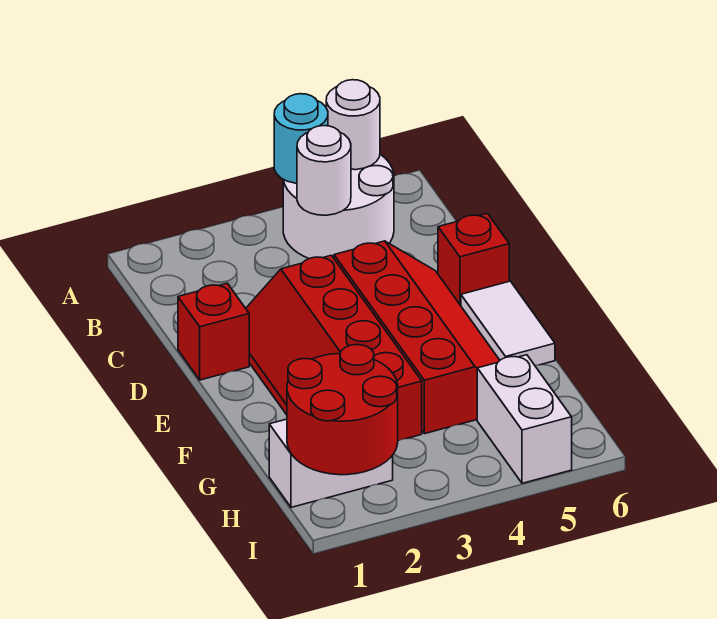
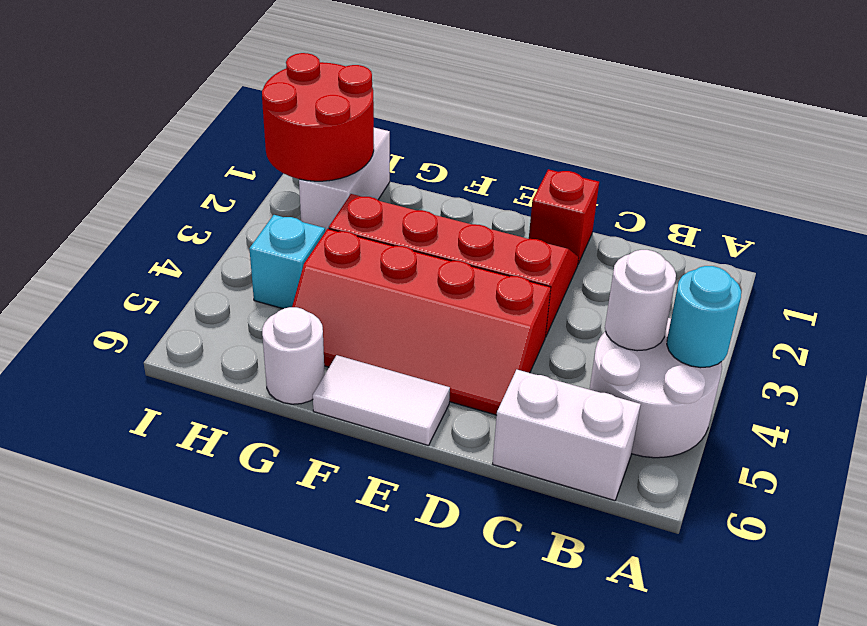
white 1x1 round brick [326,80,380,170] -> white 1x1 round brick moved to [262,307,325,404]
red 1x1 brick [438,213,509,306] -> none
none -> cyan 1x1 brick [249,215,325,309]
white 1x2 brick [477,355,572,483] -> white 1x2 brick moved to [493,370,641,501]

